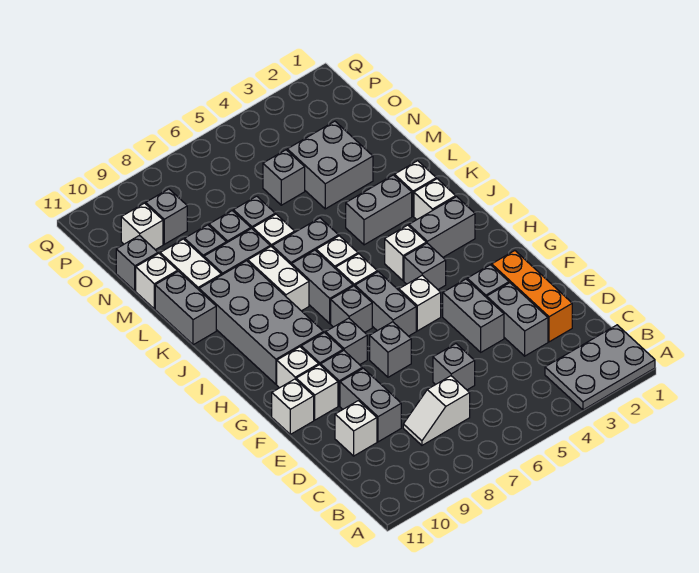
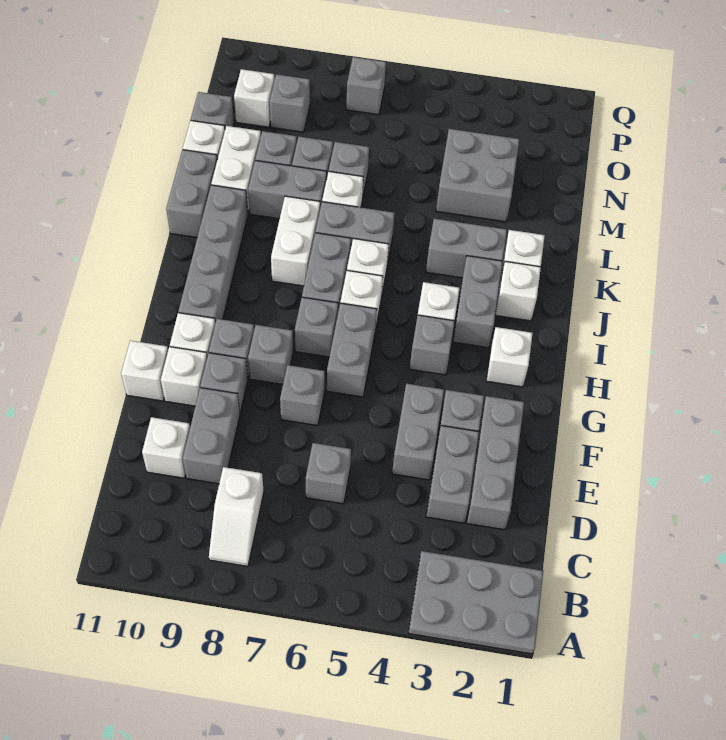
white 1x2 slope [403,376,470,445] -> white 1x2 slope turned to [209,467,264,566]
orange 1x3 brick [492,251,572,342] -> grey 1x3 brick [467,396,524,530]
white 1x1 brick [399,275,441,331] -> white 1x1 brick moved to [486,327,533,387]
grey 2x4 brick [199,261,324,384] -> grey 1x4 brick [178,185,248,323]
grey 1x2 brick [409,197,475,257] -> grey 1x2 brick turned to [453,256,503,348]
grey 1x1 brick [263,150,305,205] -> grey 1x1 brick moved to [346,57,386,115]

